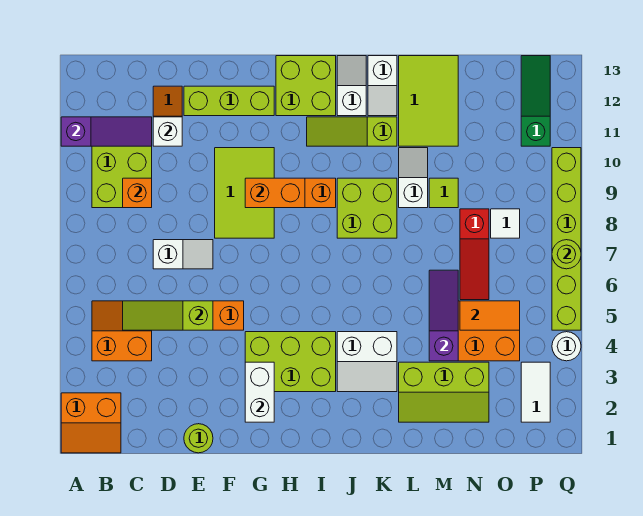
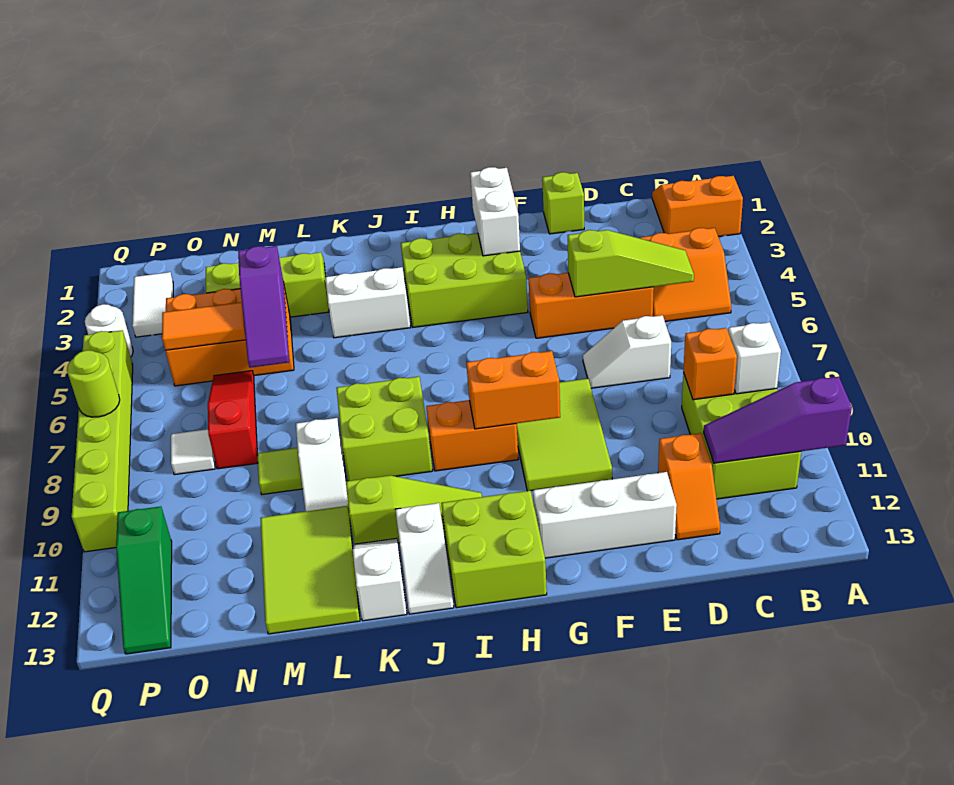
white 1x1 brick [153,117,182,146] -> white 1x1 brick moved to [728,322,781,394]
lime 1x1 round brick [184,424,213,453] -> lime 1x1 brick [542,172,584,234]
lime 1x3 brick [184,86,274,116] -> white 1x3 brick [533,472,677,558]

